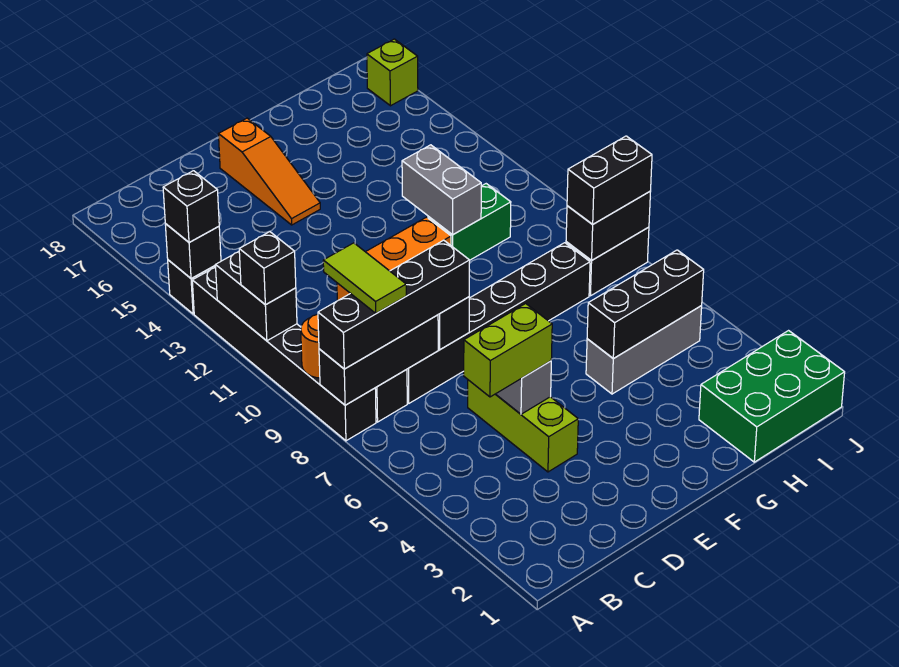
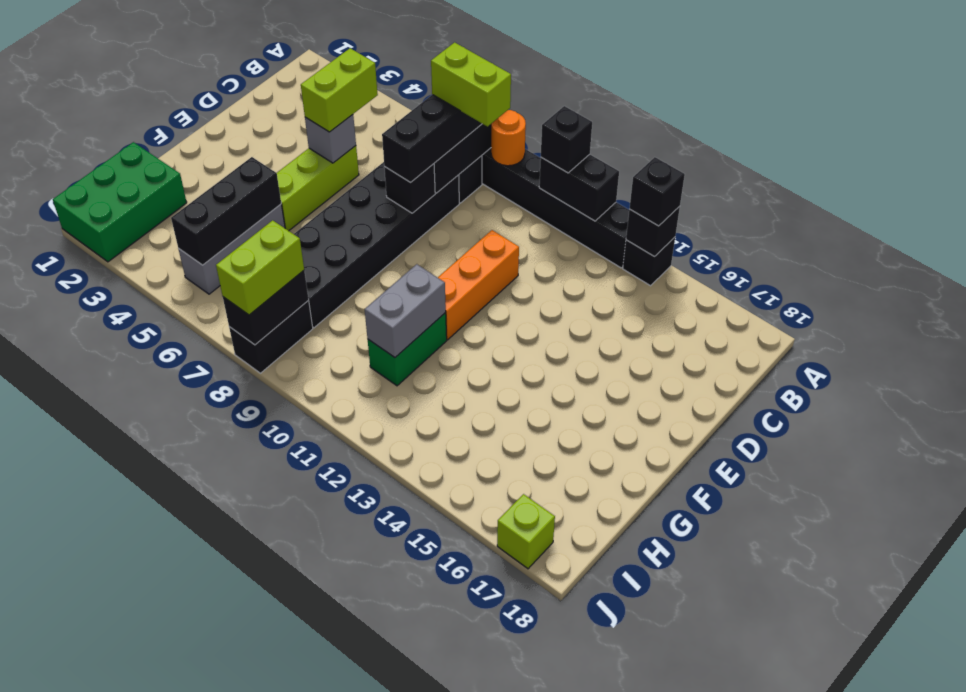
lime 1x2 tile [323,243,406,313] -> lime 1x2 brick [431,42,511,126]
black 1x6 brick [407,243,590,403] -> black 2x6 brick [294,162,459,328]
lime 1x3 brick [468,380,578,472] -> lime 1x3 brick turned to [277,146,359,231]
orange 1x3 slope [219,118,320,225] -> none
grey 1x2 brick [402,145,481,235] -> grey 1x2 brick turned to [365,264,446,357]
black 1x2 brick [567,136,652,224] -> lime 1x2 brick [216,220,304,315]

